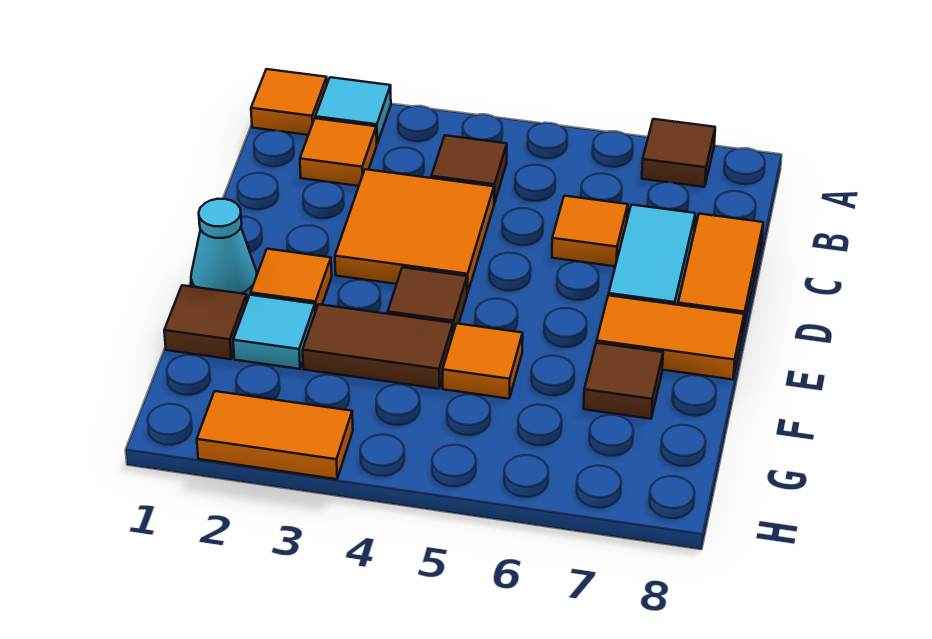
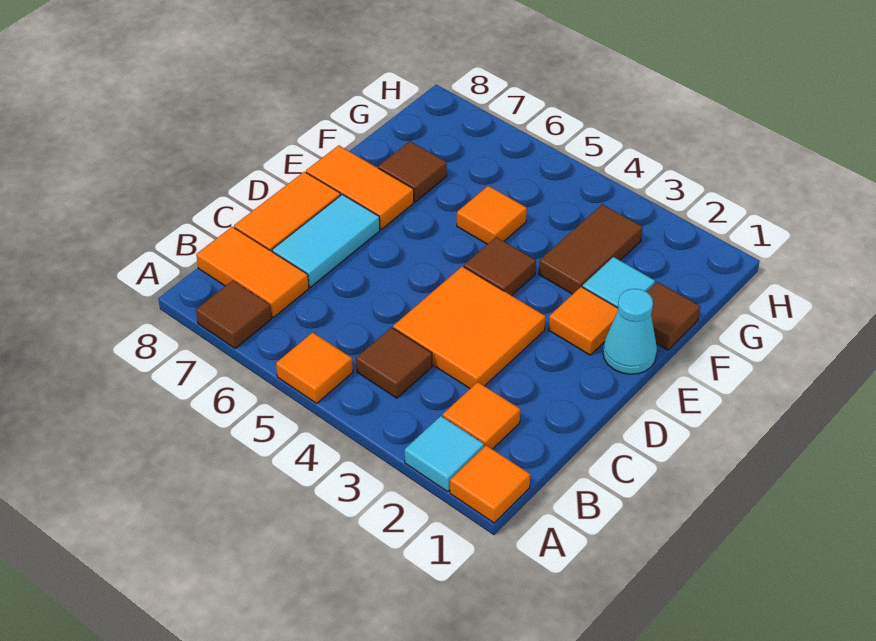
orange 1x1 tile [552,196,628,266] -> orange 1x1 tile moved to [276,332,353,403]
brown 1x2 tile [303,304,453,389] -> brown 1x2 tile turned to [539,204,643,294]
orange 1x2 tile [197,391,353,479] -> orange 1x2 tile moved to [196,227,309,317]

